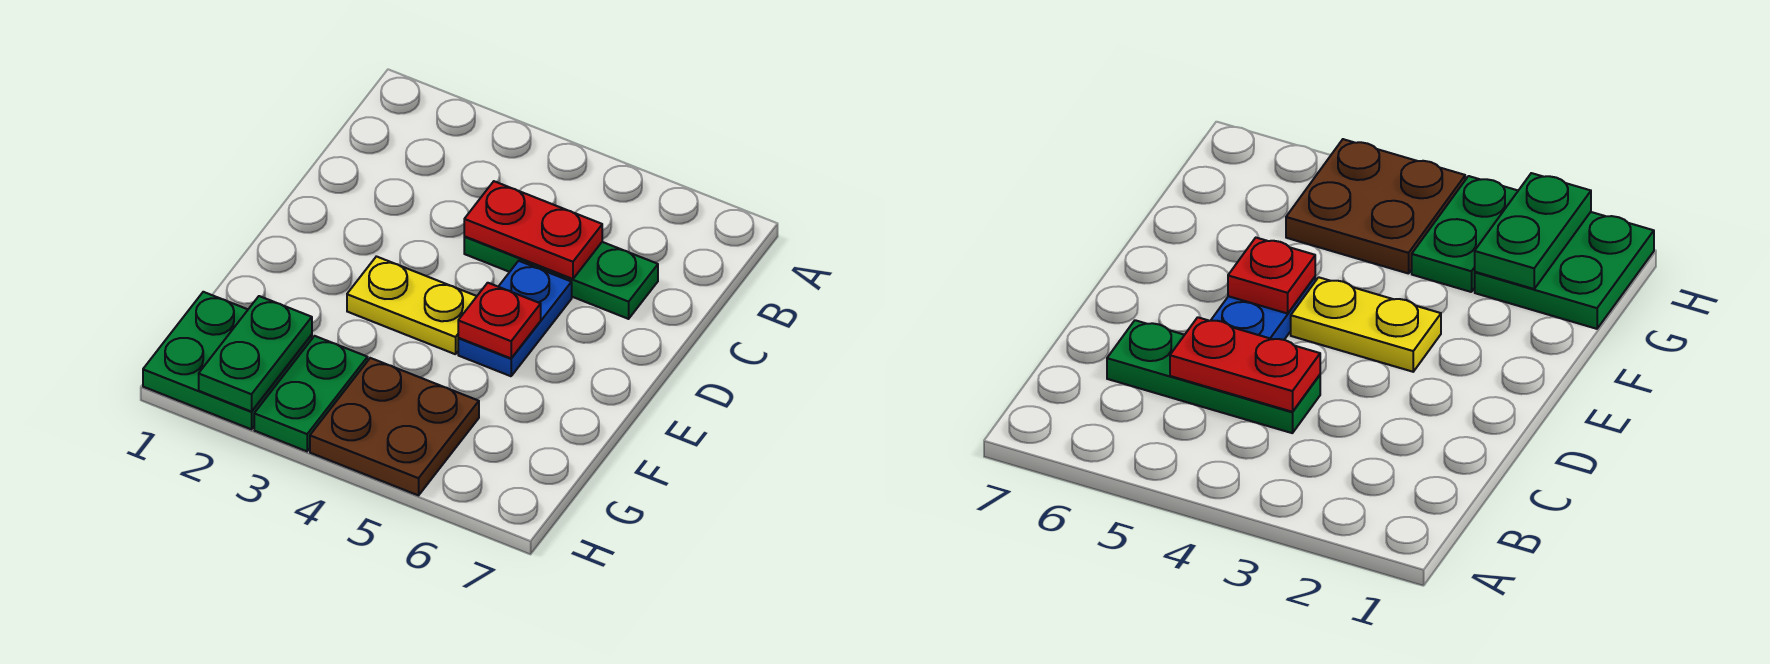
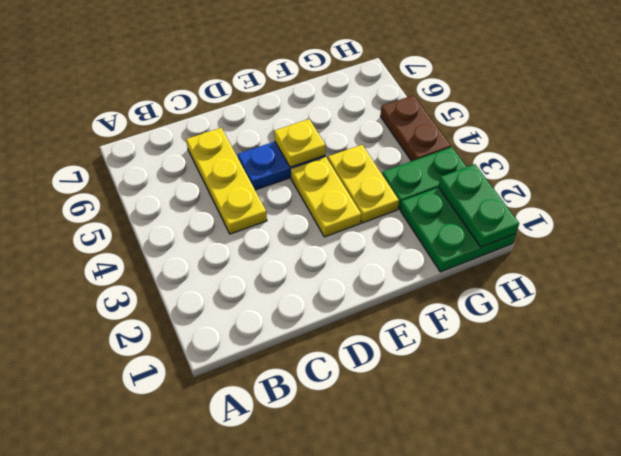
green 1x3 plate [464,236,658,319] -> yellow 1x3 plate [186,128,267,234]
red 1x2 plate [464,181,602,279] -> none
red 1x1 plate [458,283,541,358] -> yellow 1x1 plate [274,119,325,167]
none -> yellow 1x2 plate [328,145,399,223]
green 1x2 plate [199,296,312,412] -> green 1x2 plate turned to [439,164,519,247]
brown 2x2 plate [310,358,479,495] -> brown 1x2 plate [381,95,451,161]

